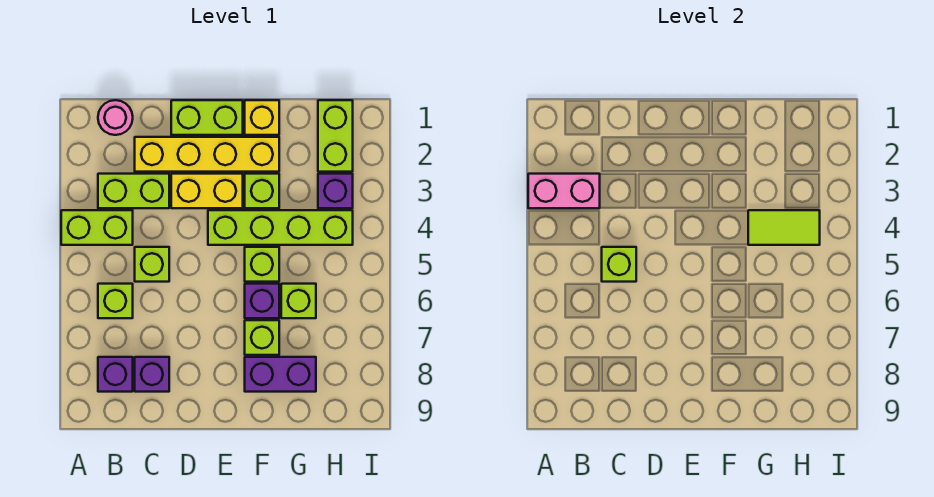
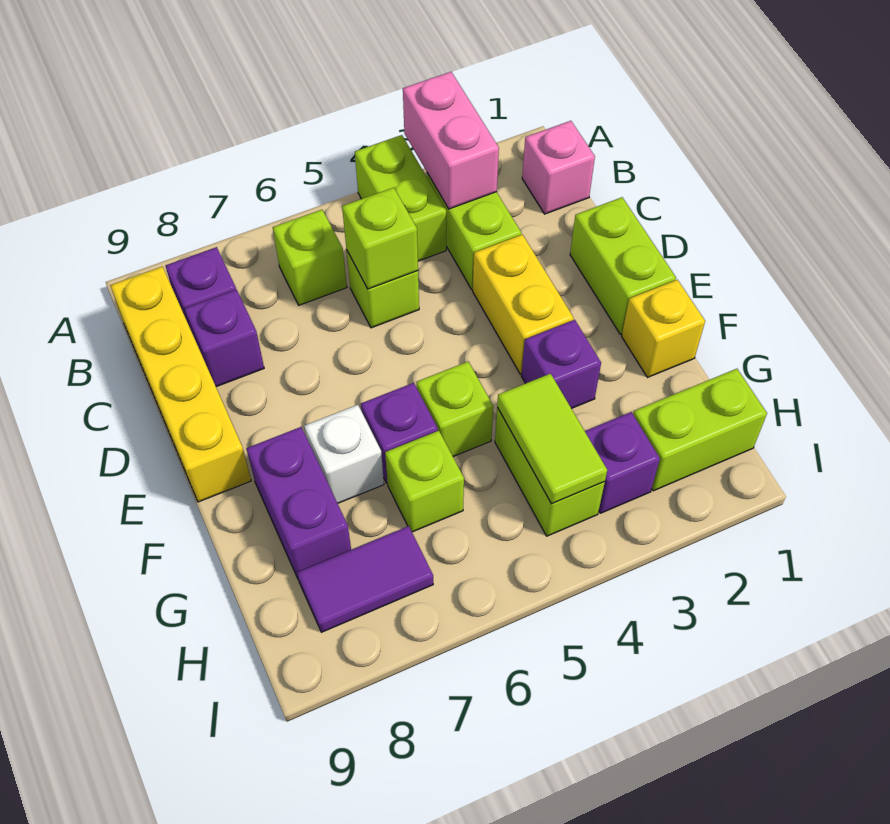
pink 1x1 round brick [98,100,133,135] -> pink 1x1 brick [522,121,595,214]
yellow 1x4 brick [135,137,279,172] -> yellow 1x4 brick moved to [110,267,251,502]
lime 1x4 brick [208,210,353,245] -> lime 1x2 brick [495,408,605,536]
lime 1x1 brick [245,174,279,208] -> purple 1x1 brick [521,320,601,409]
lime 1x1 brick [245,320,279,355] -> white 1x1 brick [304,405,384,503]
none -> purple 1x2 tile [297,526,433,632]

